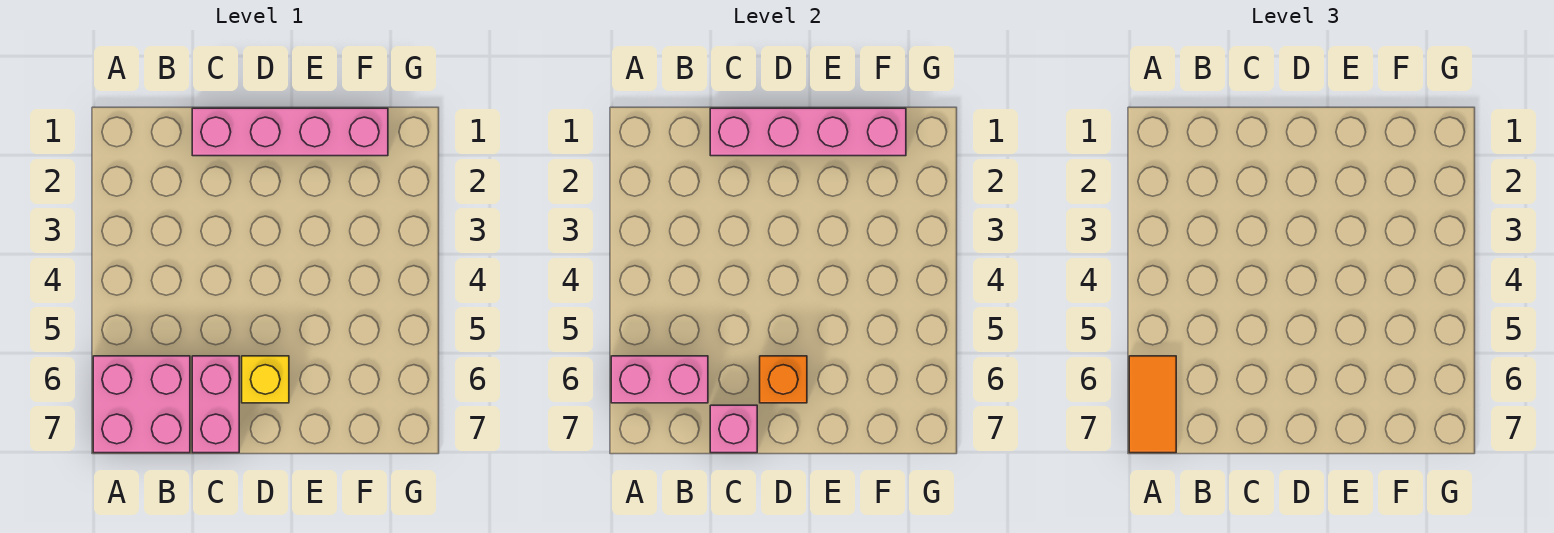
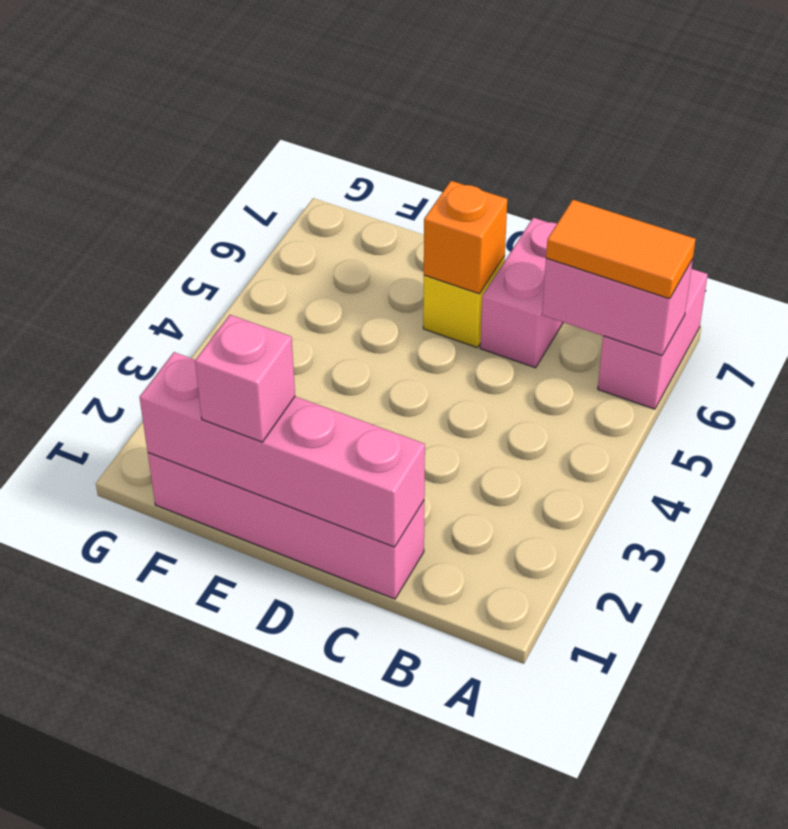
pink 2x2 brick [93,356,190,453] -> pink 1x2 brick [598,269,708,409]
orange 1x2 tile [1129,356,1176,453] -> orange 1x2 tile turned to [546,200,696,299]
pink 1x1 brick [710,405,757,453] -> pink 1x1 brick moved to [195,315,295,442]

